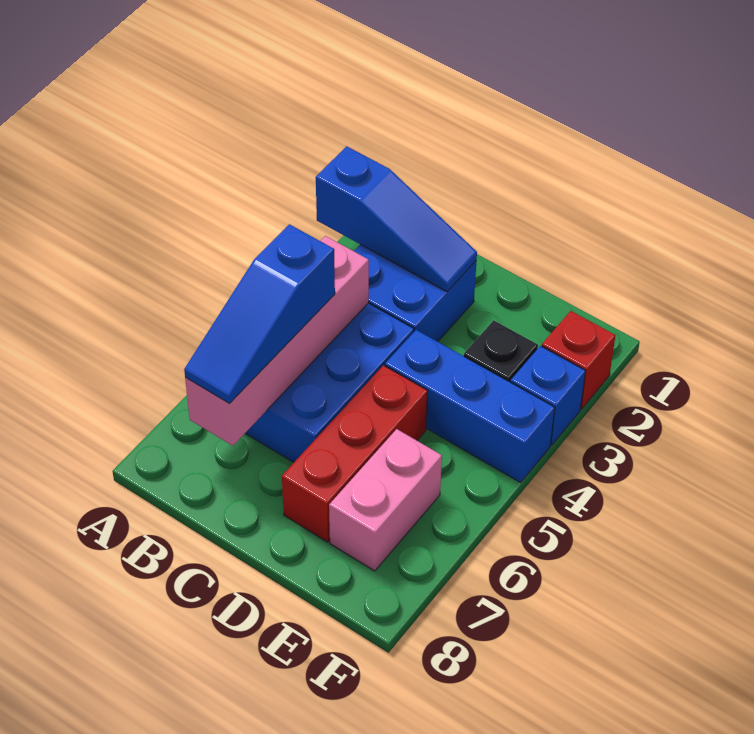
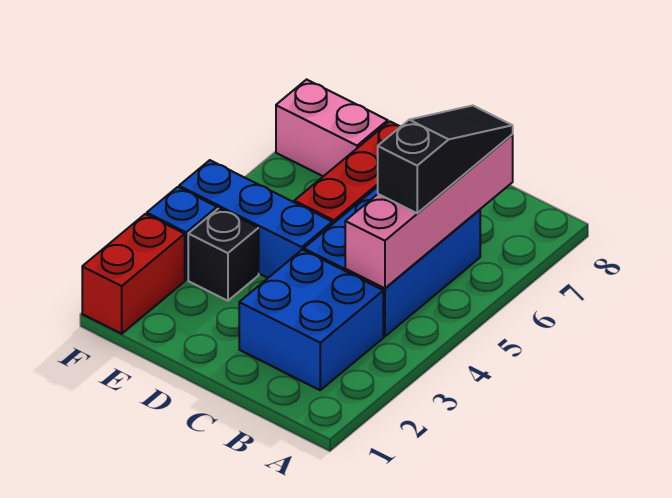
blue 1x3 slope [316,146,477,292] -> none
blue 1x3 slope [184,224,335,404] -> black 1x3 slope [378,105,513,213]
pink 1x2 brick [329,429,442,571] -> pink 1x2 brick turned to [276,80,388,176]
red 1x1 brick [542,311,616,409] -> red 1x2 brick [82,214,185,334]

